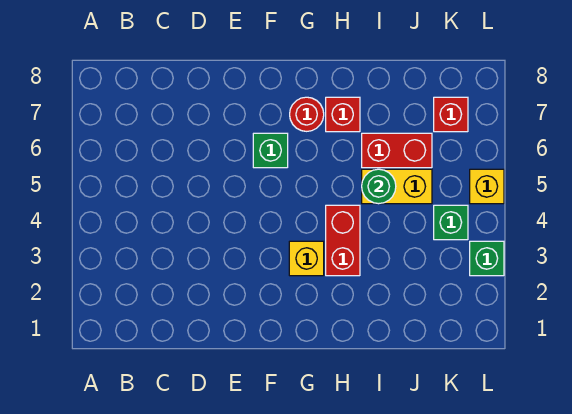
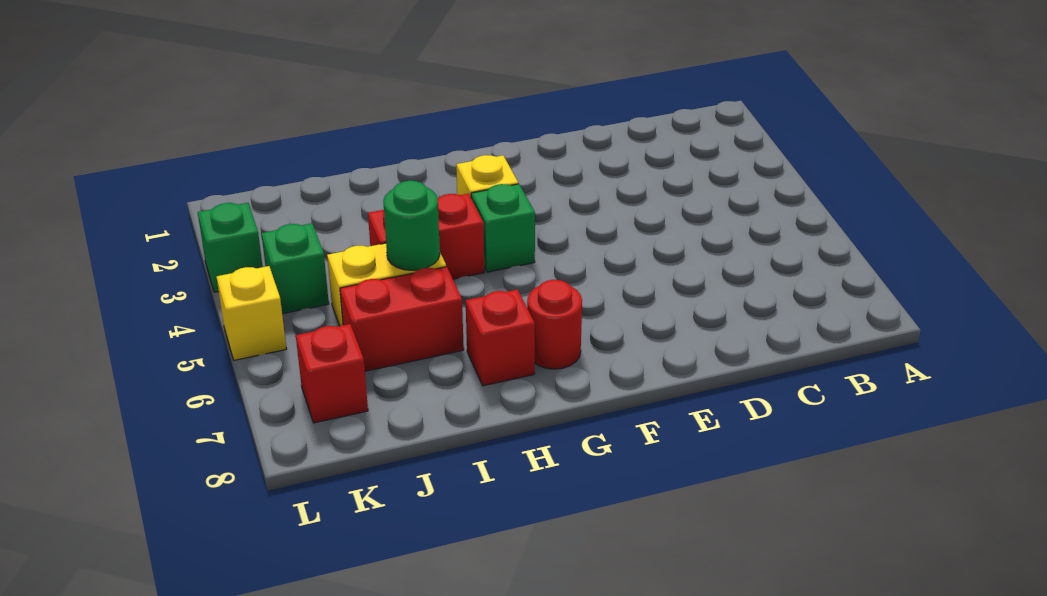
green 1x1 brick [253,133,288,168] -> green 1x1 brick moved to [471,184,535,272]
red 1x2 brick [326,205,360,276] -> red 1x2 brick turned to [368,194,484,279]

